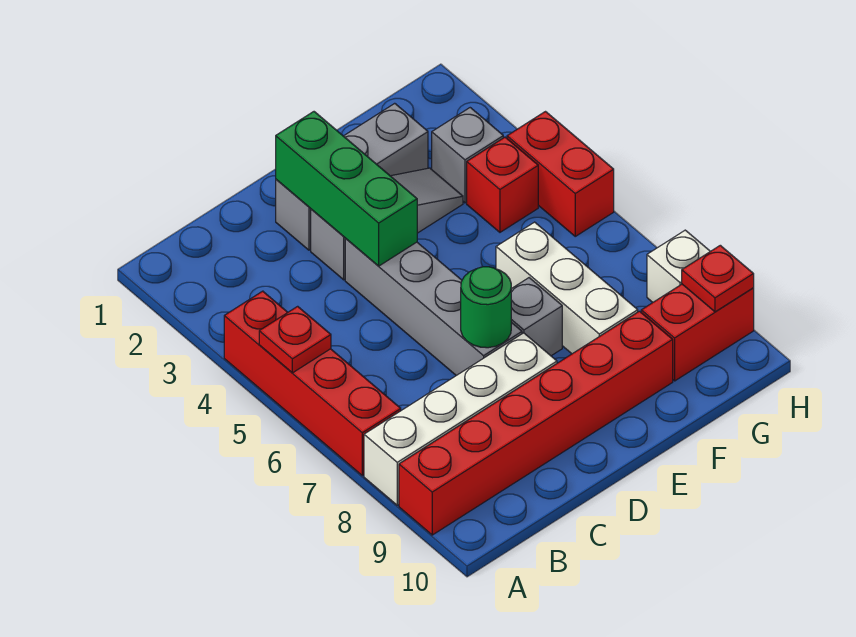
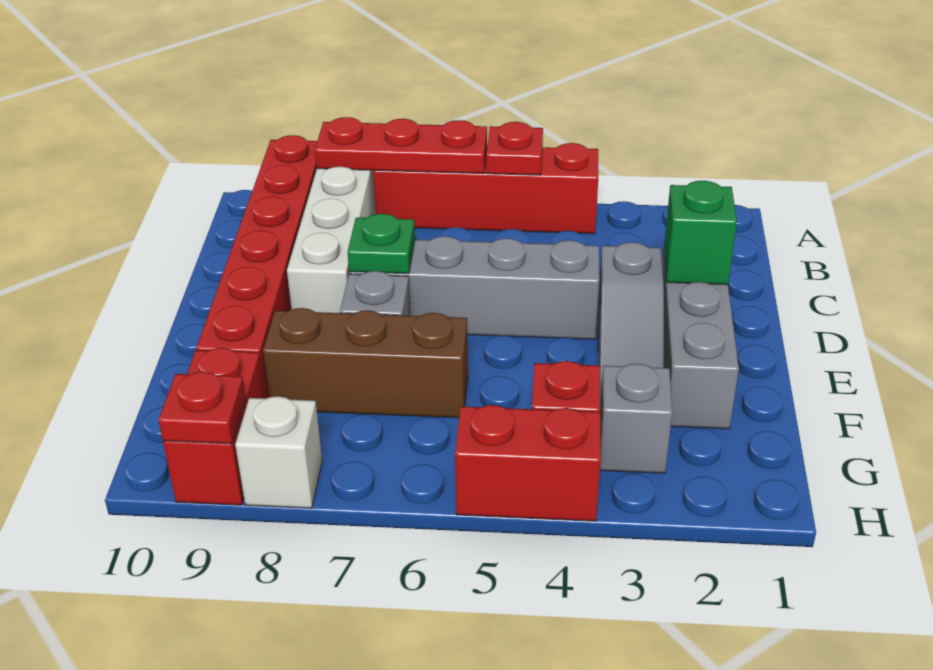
none -> red 1x3 plate [315,117,487,173]
green 1x3 brick [276,112,417,266] -> green 1x1 brick [664,181,737,285]
green 1x1 round brick [461,267,511,348] -> green 1x1 plate [348,214,415,274]
white 1x3 brick [496,222,638,354] -> brown 1x3 brick [263,308,468,418]

